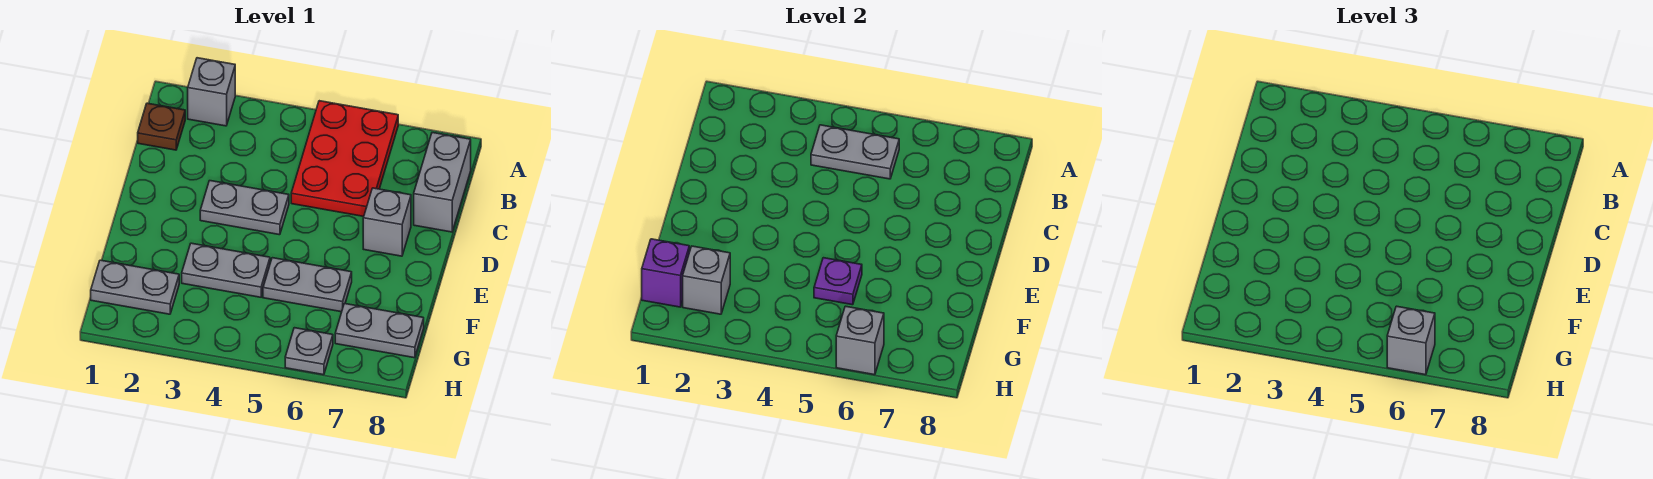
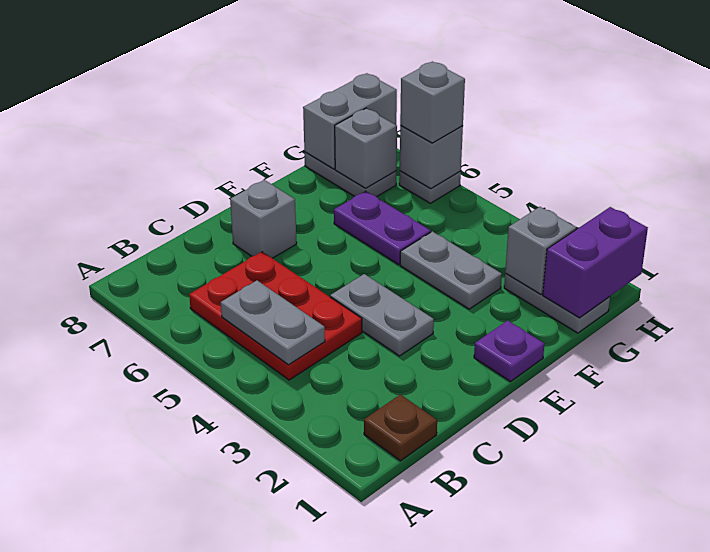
grey 1x1 brick [188,58,235,126] -> grey 1x1 brick moved to [335,108,397,188]
red 2x3 plate [291,101,398,216] -> red 2x3 plate turned to [189,252,362,380]
grey 1x2 brick [414,132,471,232] -> grey 1x2 brick moved to [303,73,397,169]
grey 1x2 plate [263,258,352,312] -> purple 1x2 plate [334,191,431,264]
purple 1x1 plate [814,258,862,305] -> purple 1x1 plate moved to [474,320,544,382]
purple 1x1 brick [642,239,689,307] -> purple 1x2 brick [543,207,648,318]

